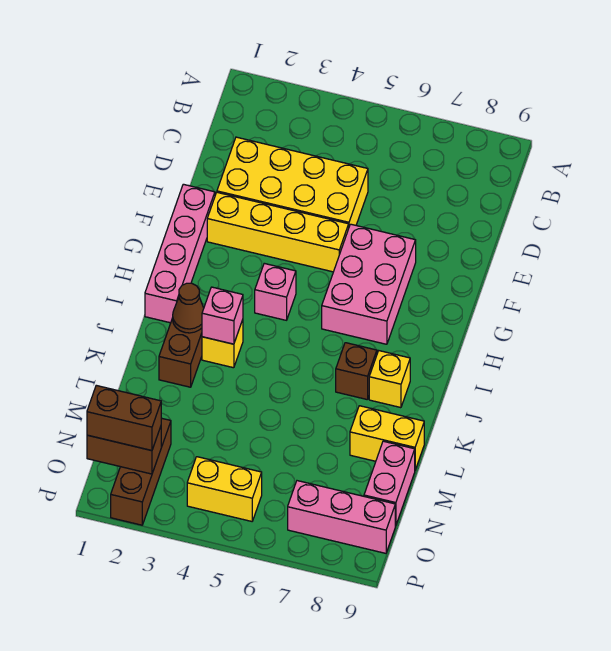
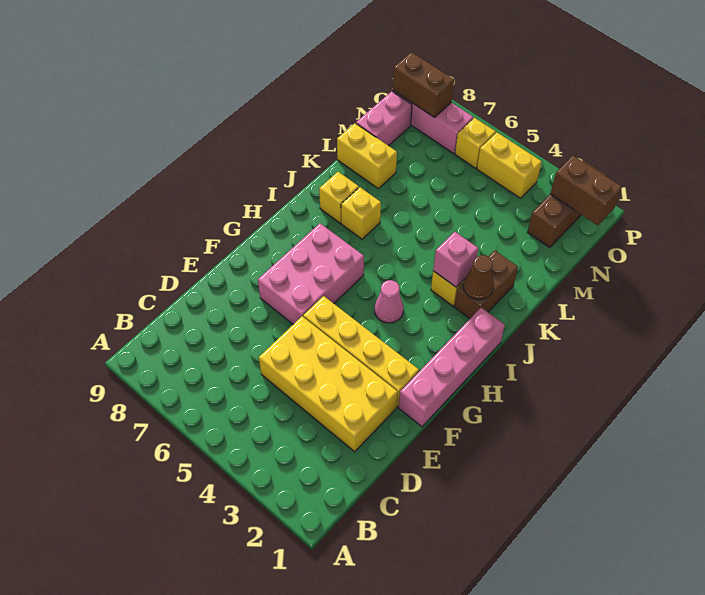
pink 1x1 brick [255,263,296,320] -> pink 1x1 cone [375,280,404,323]
brown 1x1 brick [336,343,377,400] -> yellow 1x1 brick [341,187,381,239]
brown 1x2 brick [87,385,161,451] -> brown 1x2 brick moved to [393,52,454,118]
none -> yellow 1x1 brick [455,118,496,168]

